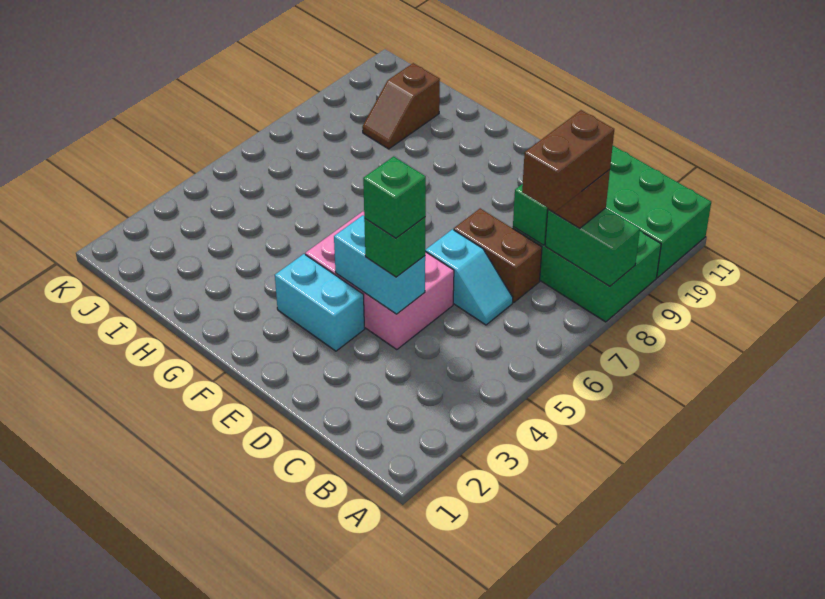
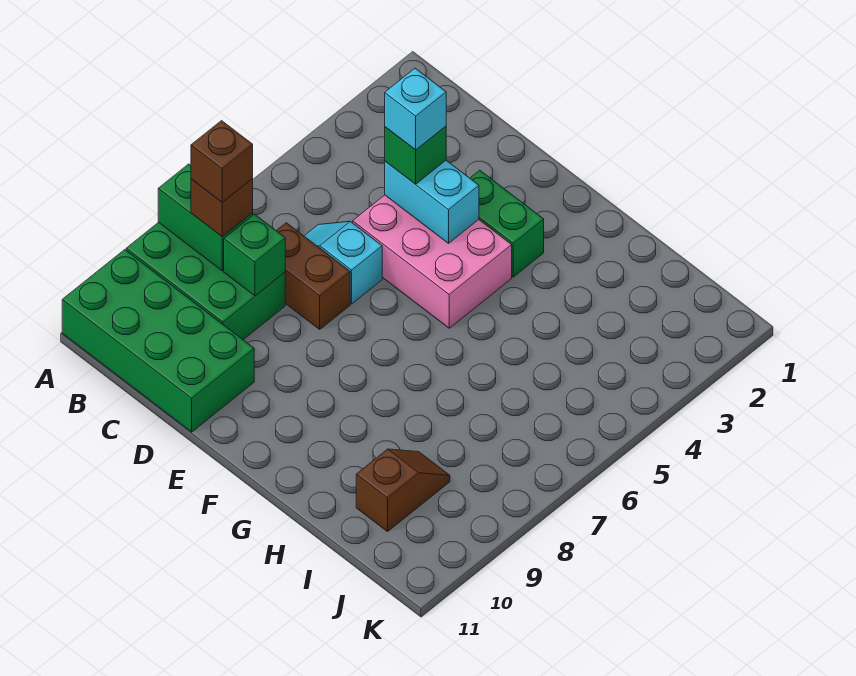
brown 1x2 brick [522,110,614,212] -> brown 1x1 brick [191,121,253,202]
green 1x1 brick [363,156,426,238] -> cyan 1x1 brick [385,68,446,150]
cyan 1x2 brick [275,254,365,351] -> green 1x2 brick [470,170,544,277]

